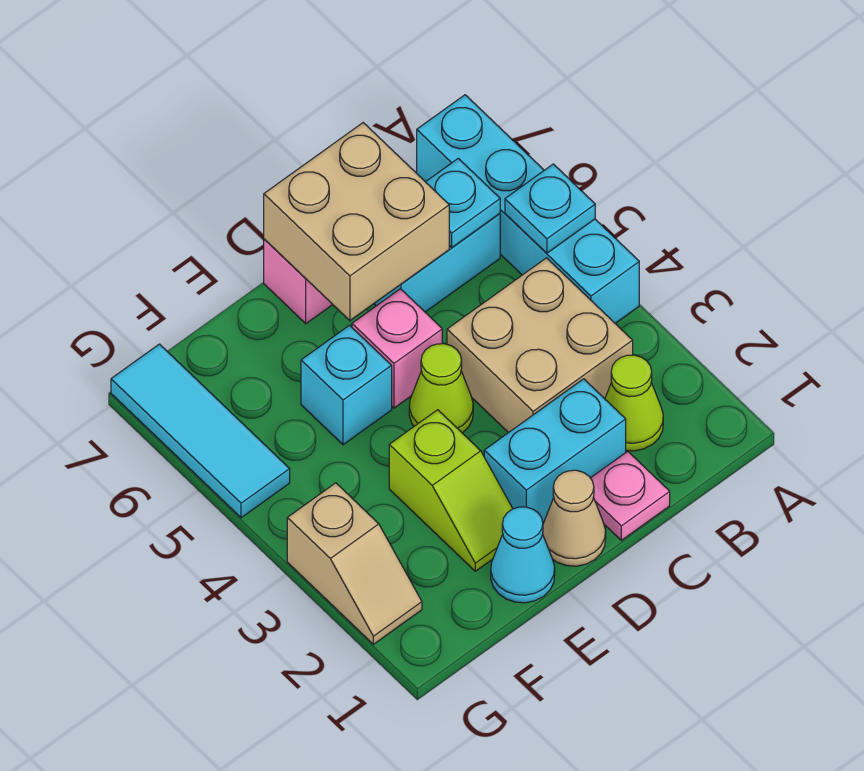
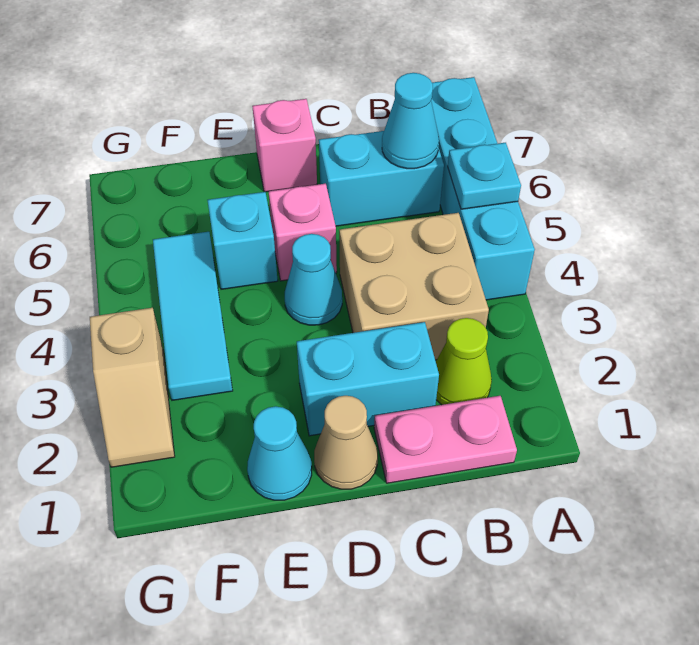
cyan 1x1 plate [426,158,500,247] -> cyan 1x1 cone [382,73,439,169]
pink 1x1 plate [591,451,670,540] -> pink 1x2 plate [374,396,517,483]
tan 2x2 brick [264,123,449,321] -> none
lime 1x1 cone [409,344,473,433] -> cyan 1x1 cone [285,234,342,325]
lime 1x2 slope [389,410,513,571] -> none
cyan 1x3 tile [111,344,290,518] -> cyan 1x3 tile moved to [153,232,233,400]

